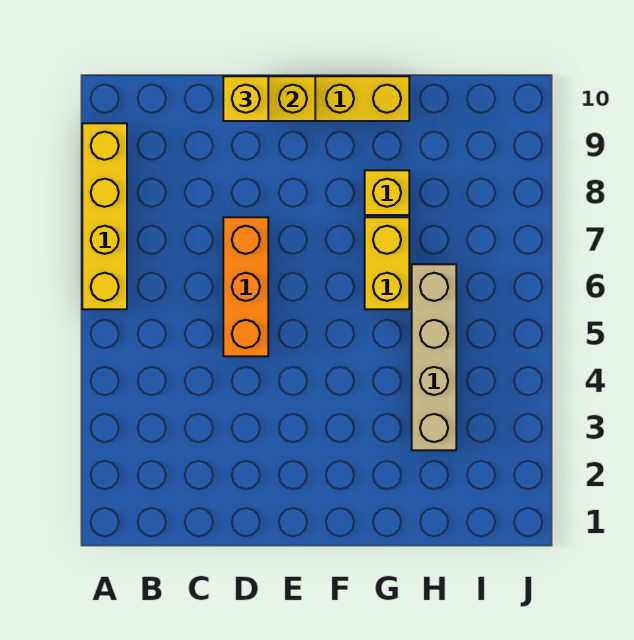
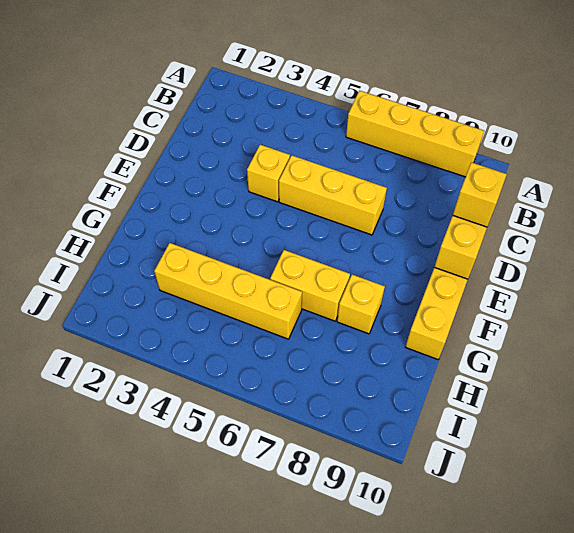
none -> yellow 1x1 brick [247,145,290,202]
orange 1x3 brick [223,217,268,356] -> yellow 1x3 brick [279,155,387,235]
tan 1x4 brick [412,264,456,450] -> yellow 1x4 brick [154,243,302,339]

